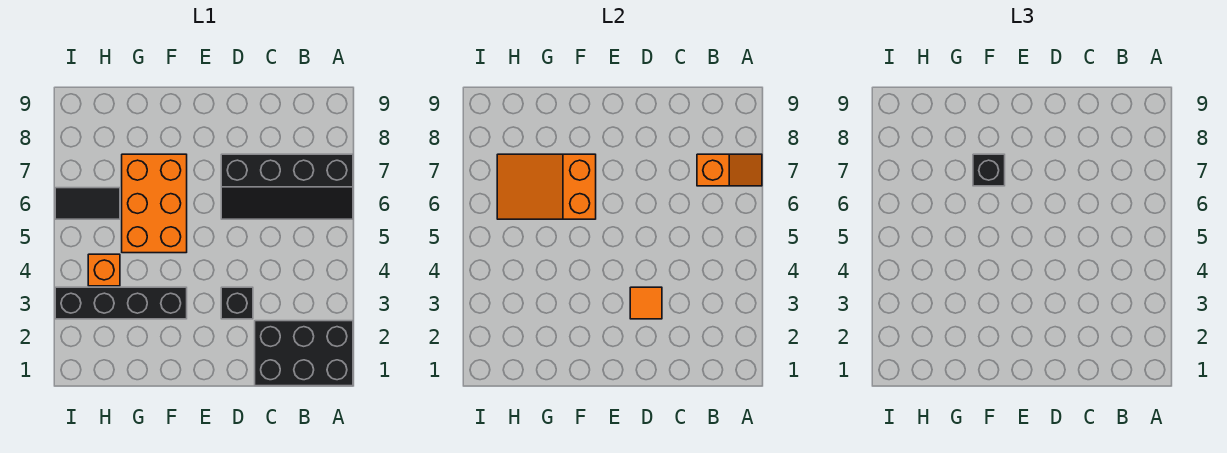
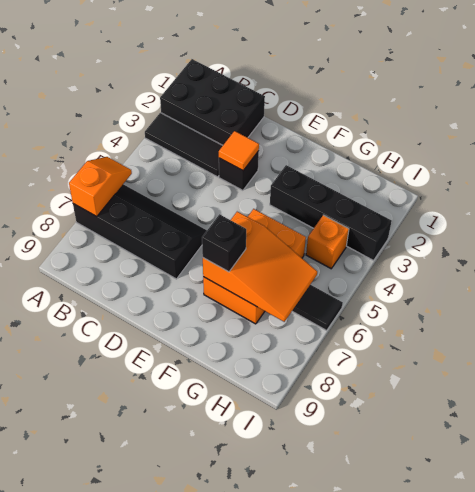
none -> black 1x3 tile [145,113,223,177]
orange 1x2 slope [697,154,762,186] -> orange 1x2 slope turned to [69,157,132,217]

